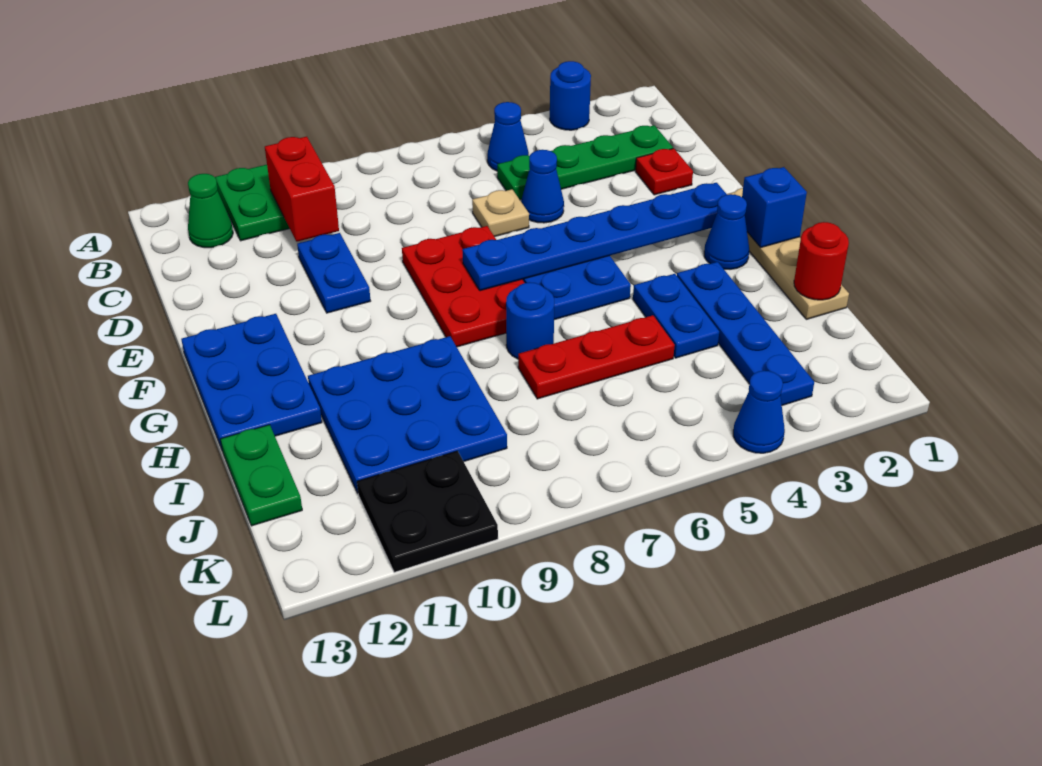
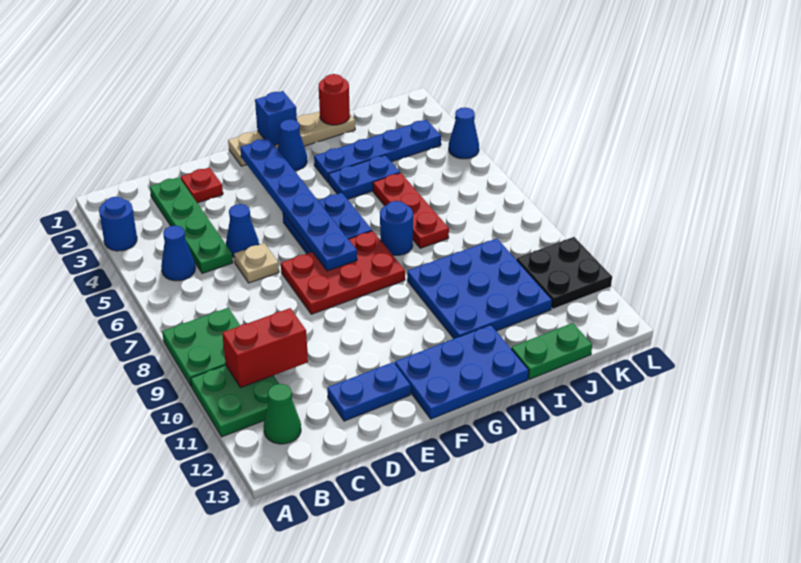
none -> green 2x2 plate [162,308,240,387]
blue 1x2 plate [297,233,370,313] -> blue 1x2 plate moved to [327,362,411,421]

